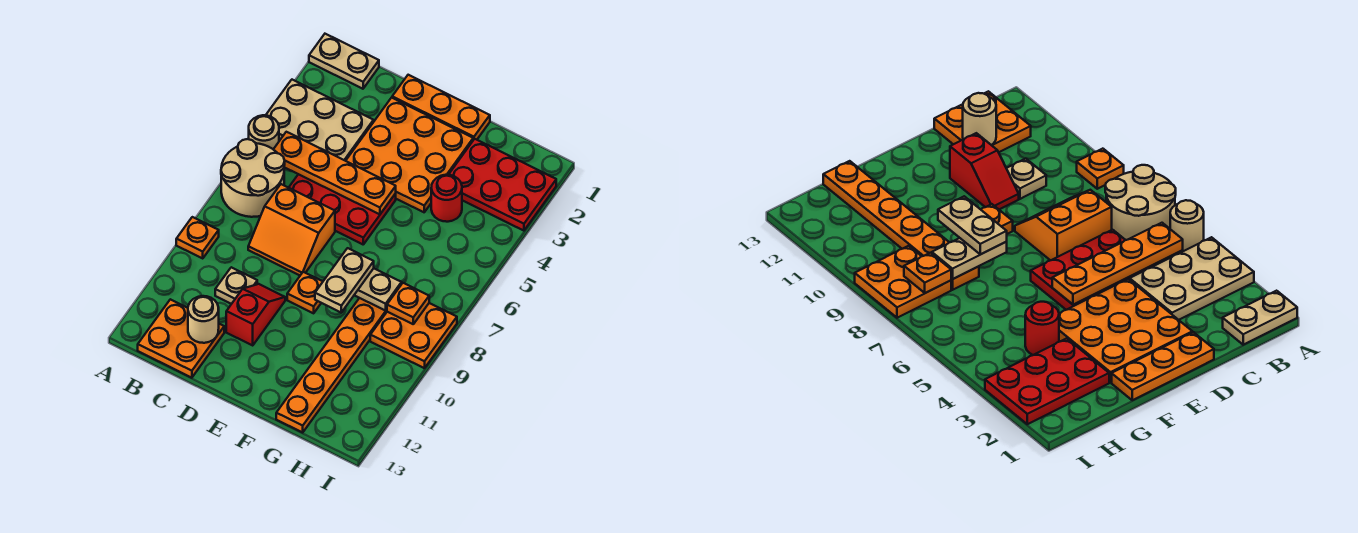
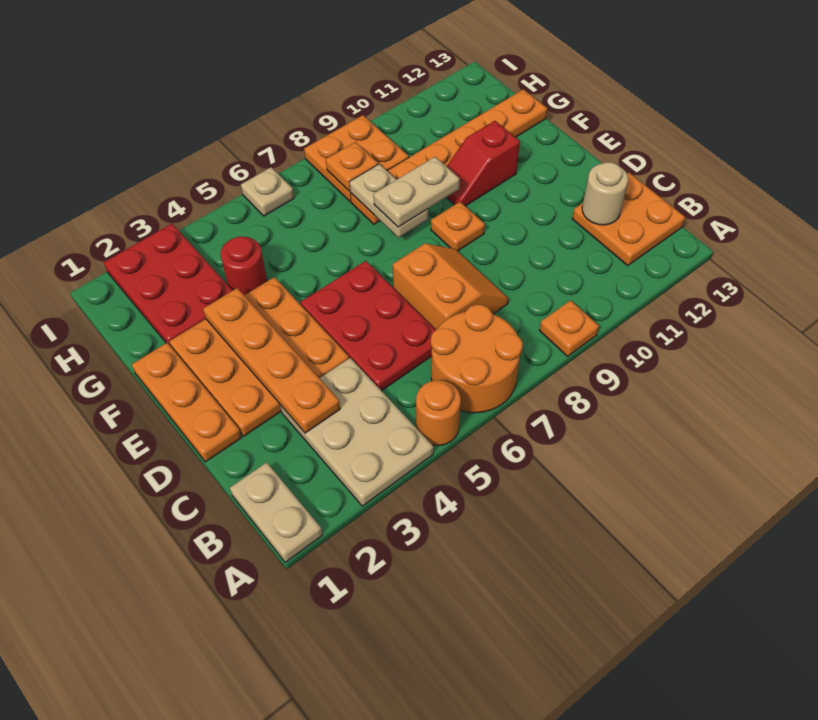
tan 1x1 round brick [249,115,279,149] -> orange 1x1 round brick [416,380,461,446]
tan 2x2 round brick [221,139,285,217] -> orange 2x2 round brick [431,304,523,413]
orange 1x4 plate [273,132,396,214] -> orange 1x4 plate moved to [203,288,340,433]
tan 1x1 plate [215,267,257,304] -> tan 1x1 plate moved to [241,167,294,216]
red 1x2 slope [226,284,285,345] -> red 1x2 slope moved to [446,121,520,206]

